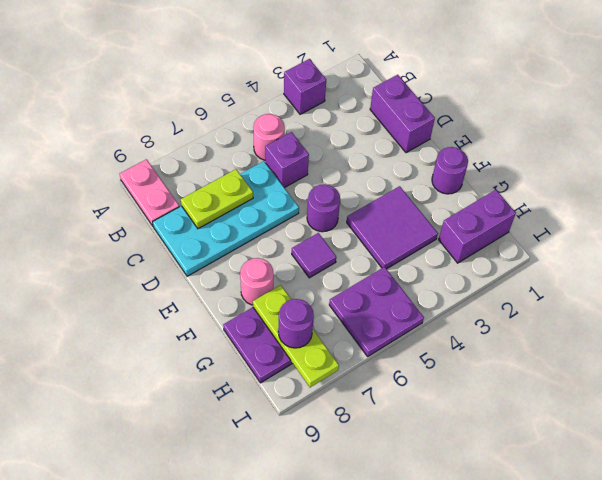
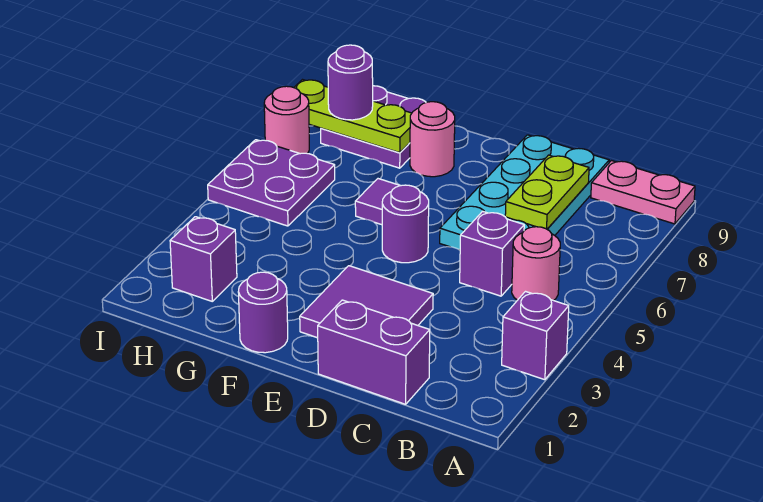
purple 2x2 tile [347,186,438,269] -> purple 2x2 tile moved to [300,266,433,338]
purple 1x2 brick [439,190,516,263] -> purple 1x1 brick [170,217,237,301]
none -> pink 1x1 round brick [264,86,309,154]

